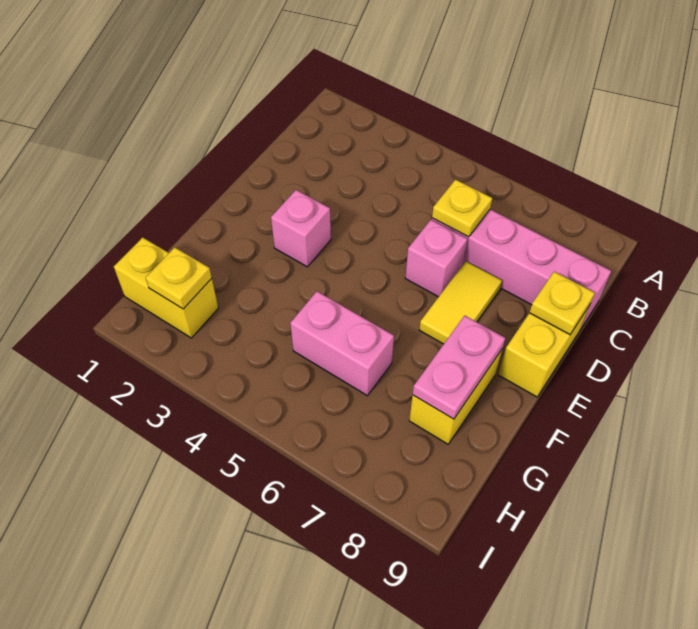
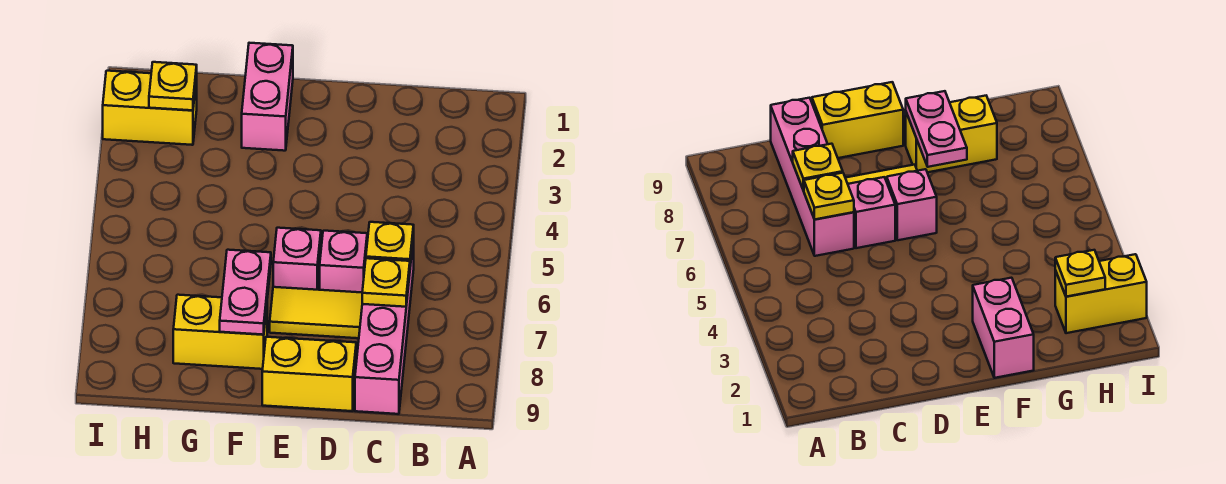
yellow 1x1 plate [530,272,595,334] -> yellow 1x1 plate moved to [362,258,410,307]
pink 1x1 brick [271,190,331,267] -> pink 1x1 brick moved to [273,228,321,290]
pink 1x2 plate [413,316,505,419] -> pink 1x2 plate turned to [220,250,271,335]
pink 1x2 brick [290,291,394,396] -> pink 1x2 brick moved to [242,43,293,151]
yellow 1x2 brick [114,237,218,338] -> yellow 1x2 brick turned to [103,71,197,145]

